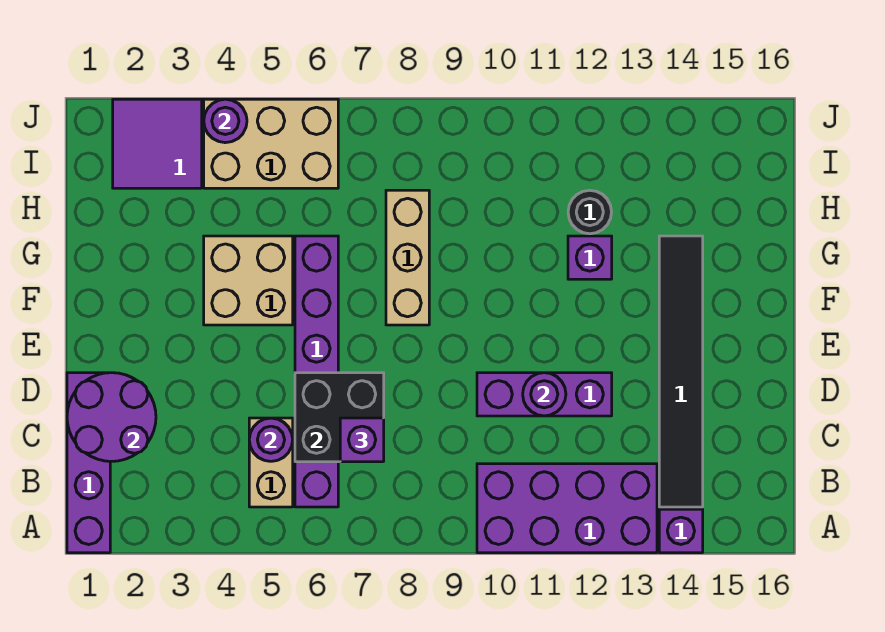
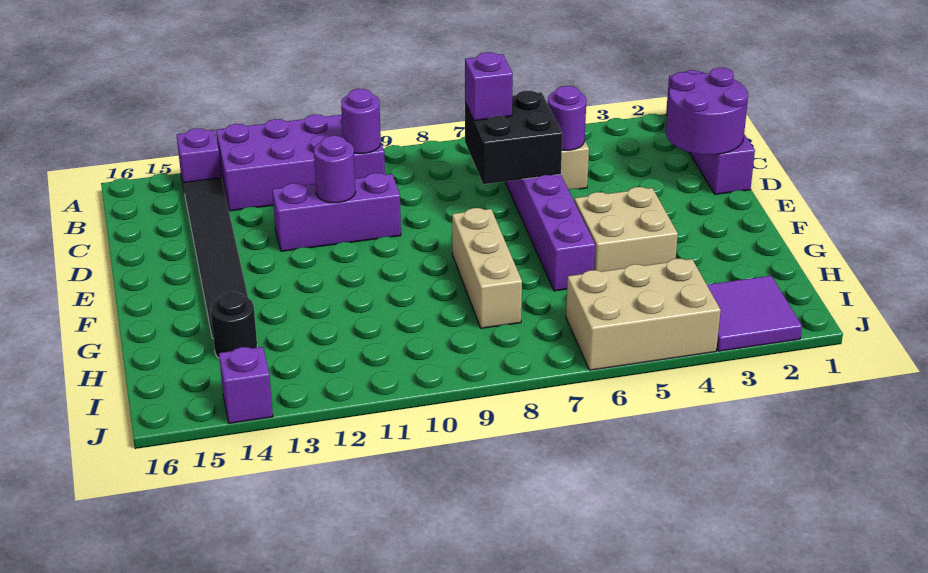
purple 1x1 brick [568,236,612,279] -> purple 1x1 brick moved to [219,347,273,423]
black 1x1 round brick [568,190,611,234] -> black 1x1 round brick moved to [211,292,257,358]
purple 1x1 round brick [204,99,247,143] -> purple 1x1 round brick moved to [341,89,381,153]

